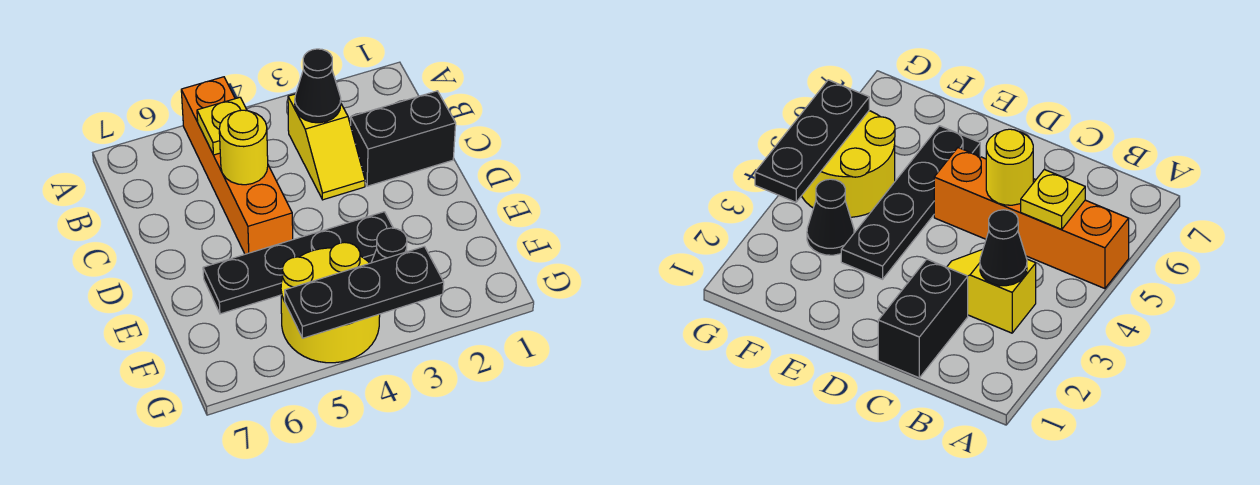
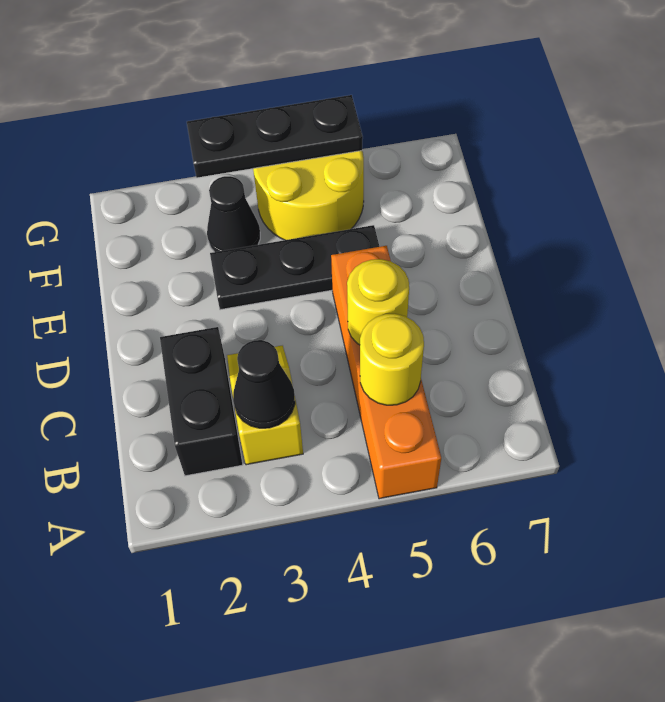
yellow 1x1 plate [197,97,247,155] -> yellow 1x1 round brick [360,314,424,405]
black 1x2 brick [351,91,456,186] -> black 1x2 brick turned to [160,327,243,476]
black 1x4 plate [203,212,393,314] -> black 1x3 plate [210,225,380,310]

